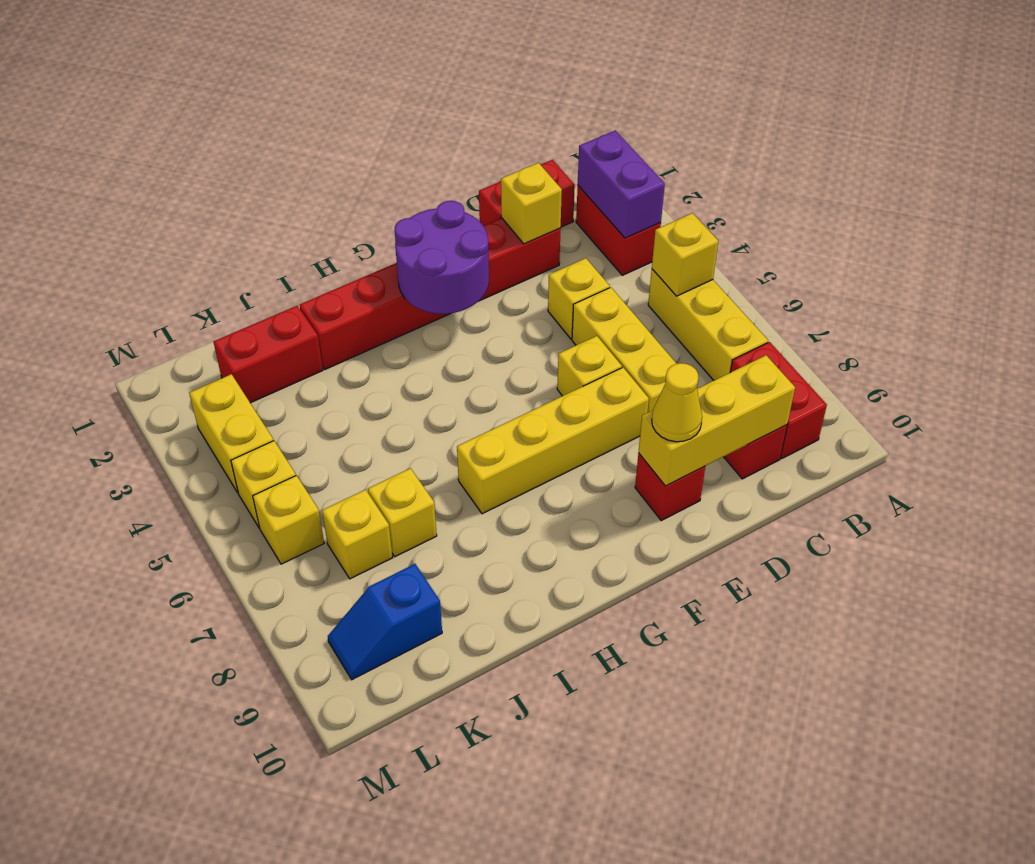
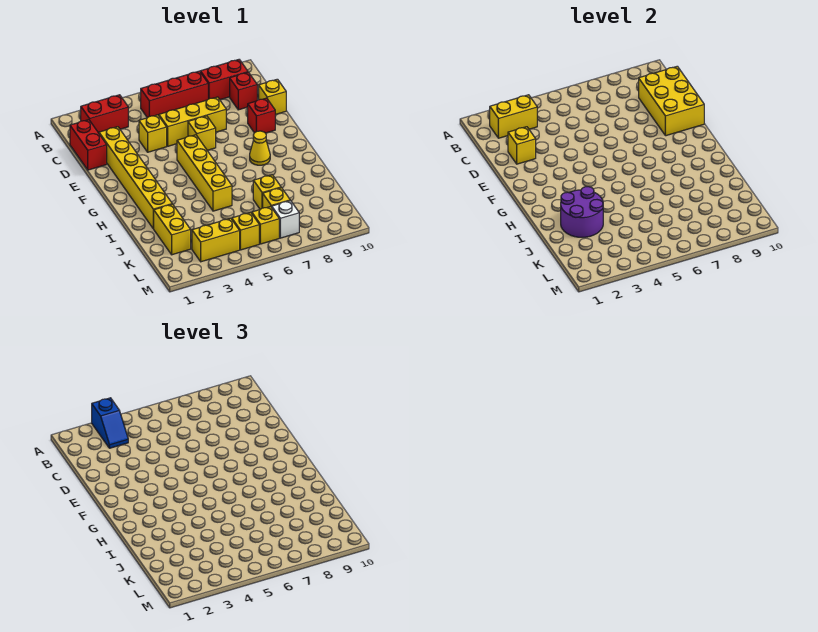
purple 1x2 brick [578,130,665,238] -> yellow 1x2 brick [489,95,537,138]
yellow 1x3 brick [648,269,768,380] -> red 1x3 brick [141,71,208,118]
yellow 1x1 brick [652,213,718,296] -> yellow 1x1 brick moved to [259,79,286,115]
yellow 1x3 brick [638,355,795,486] -> yellow 2x3 brick [639,66,704,136]
red 1x6 brick [299,218,561,369] -> yellow 1x6 brick [99,127,172,229]
yellow 1x4 brick [457,368,649,514] -> yellow 1x4 brick moved to [177,135,232,211]
yellow 1x1 cone [652,363,702,442] -> yellow 1x1 cone moved to [250,131,270,165]
purple 2x2 round brick [395,201,489,314] -> purple 2x2 round brick moved to [561,187,603,237]
red 1x2 brick [213,306,323,403] -> yellow 1x2 brick [154,204,191,255]
blue 1x2 slope [328,564,442,680] -> blue 1x2 slope moved to [92,398,128,448]
none -> white 1x1 brick [272,201,299,238]

